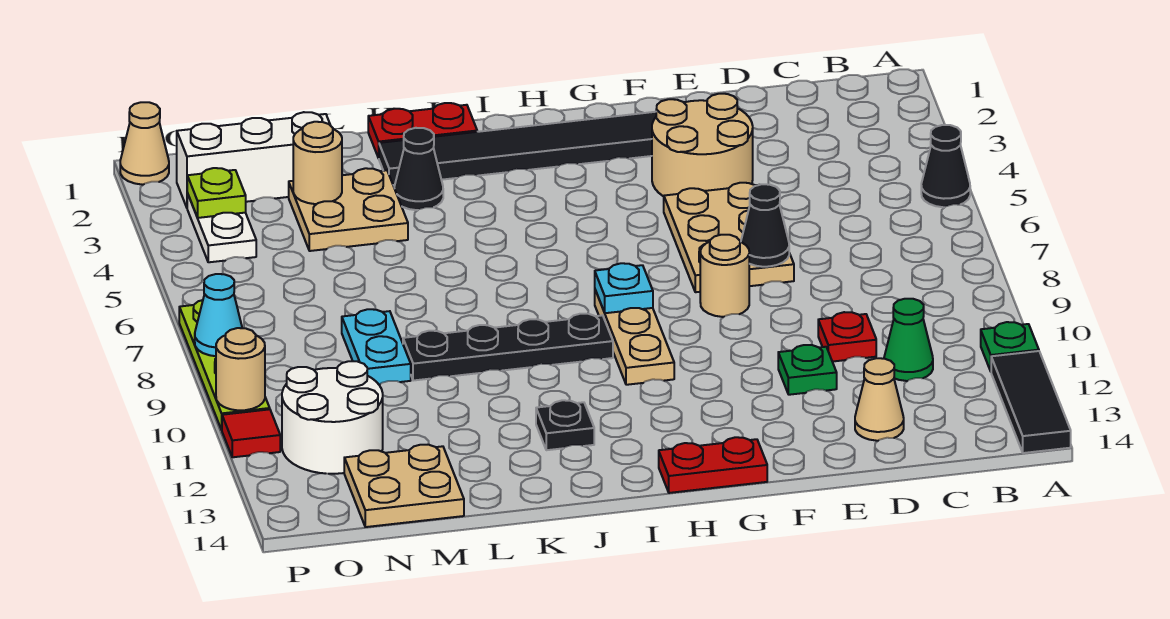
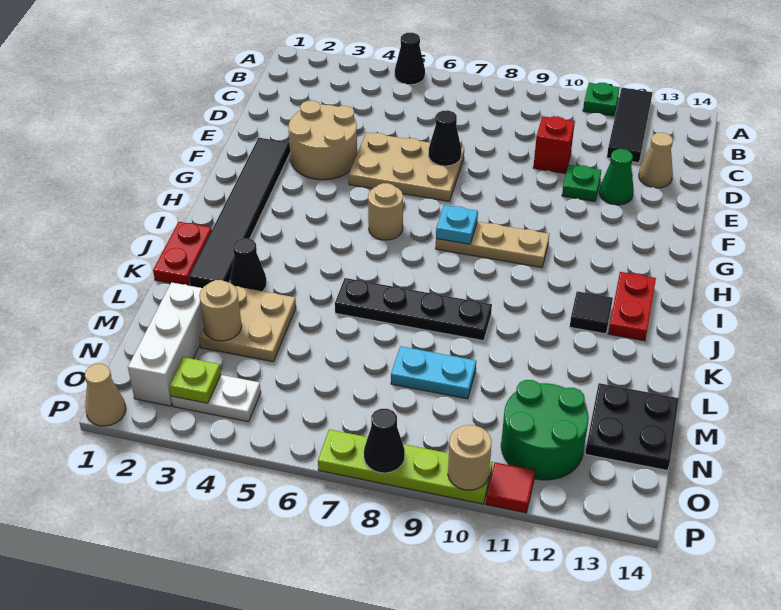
black 1x3 tile [991,351,1071,453] -> black 1x3 tile turned to [607,88,653,163]
green 1x1 cone [884,299,933,381] -> green 1x1 cone moved to [599,149,634,205]
red 1x1 plate [818,312,876,362] -> red 1x1 brick [533,116,575,174]
tan 1x1 round brick [700,235,749,317] -> tan 1x1 round brick moved to [368,183,403,240]
red 1x2 plate [659,437,767,493] -> red 1x2 plate moved to [608,272,656,341]
black 1x4 plate [403,314,613,381] -> black 1x4 plate turned to [335,278,492,341]
black 1x1 plate [536,400,594,450] -> black 1x1 tile [570,291,613,334]
tan 2x2 plate [344,444,464,527] -> black 2x2 plate [585,383,679,470]
white 2x2 round brick [282,361,383,474] -> green 2x2 round brick [501,380,589,480]
cyan 1x1 cone [195,274,242,356] -> black 1x1 cone [364,409,405,473]

